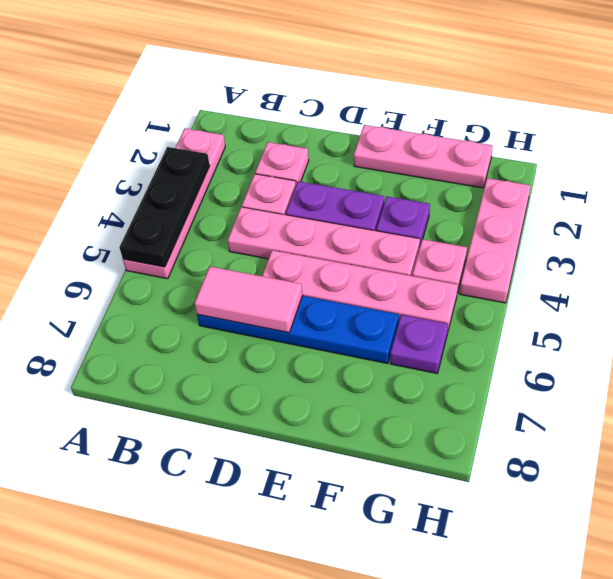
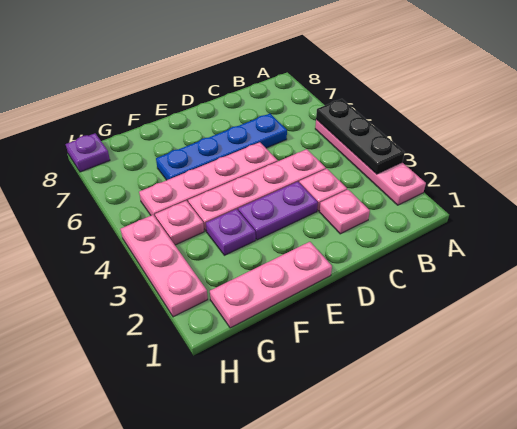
pink 1x2 tile [195,267,303,333] -> none
purple 1x1 plate [390,315,448,373] -> purple 1x1 plate moved to [66,133,110,172]

